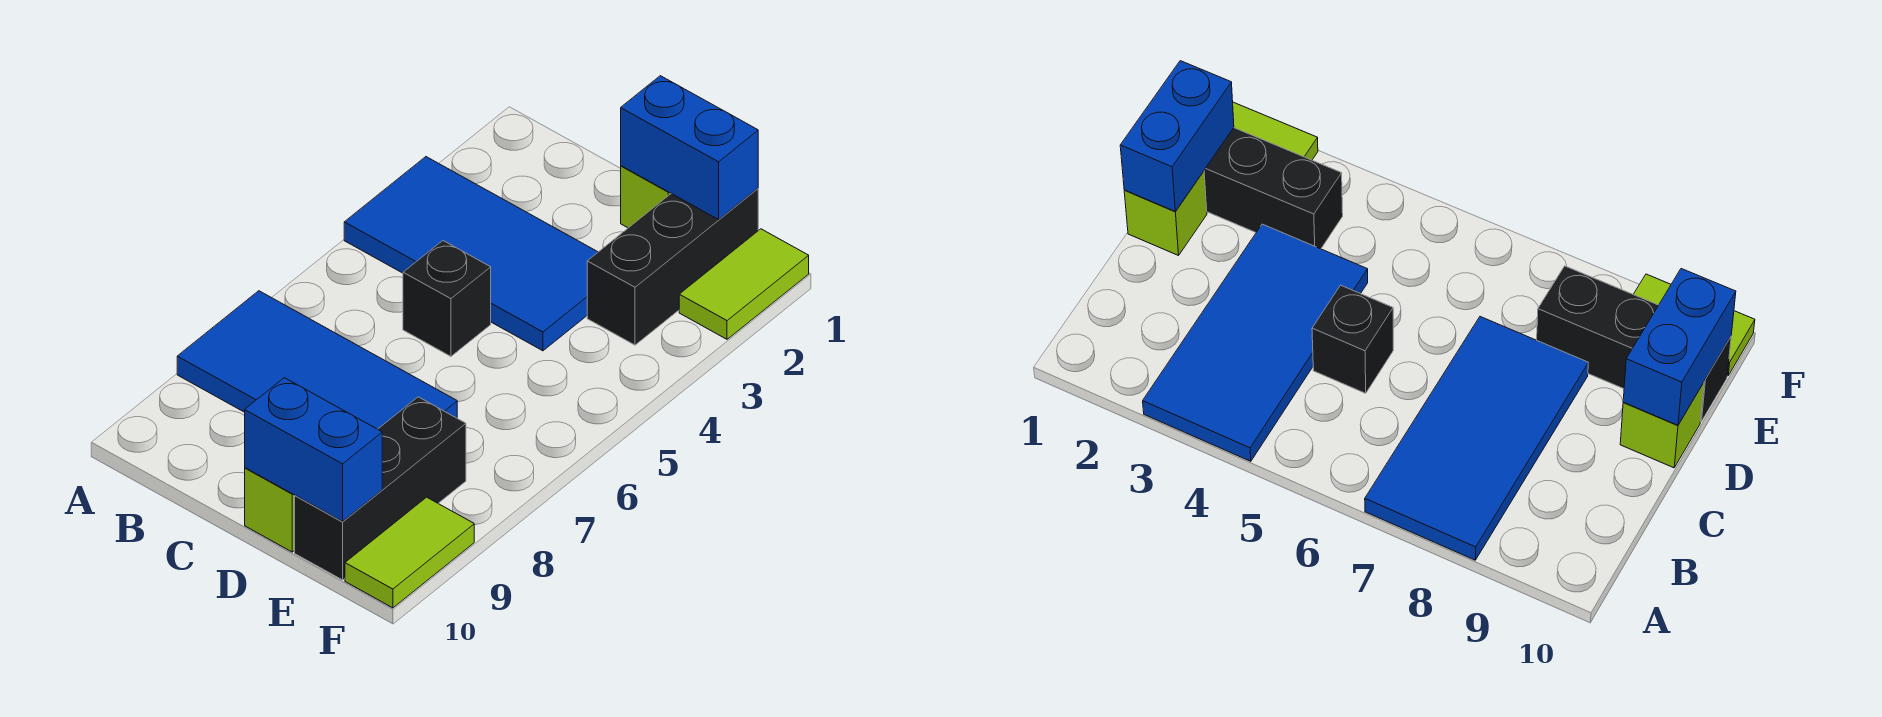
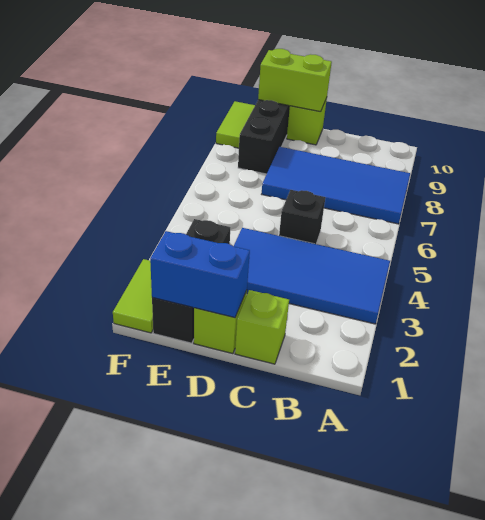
none -> lime 1x1 brick [235,290,289,364]
blue 1x2 brick [245,378,382,522] -> lime 1x2 brick [258,49,332,112]

